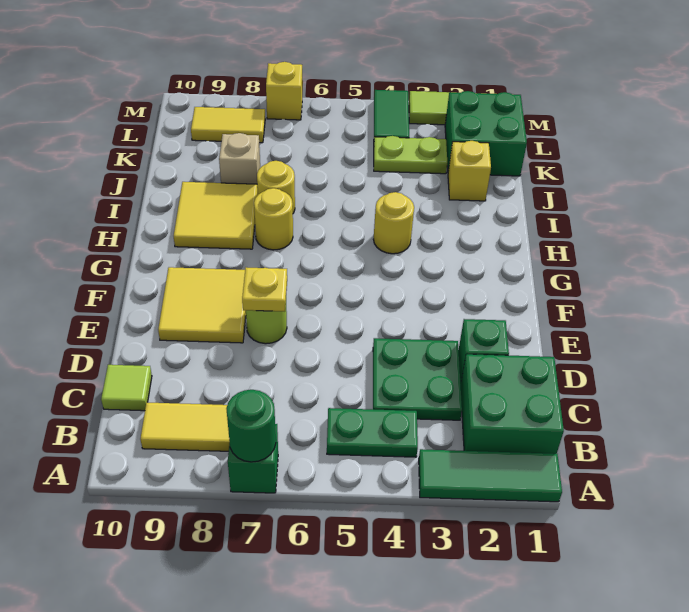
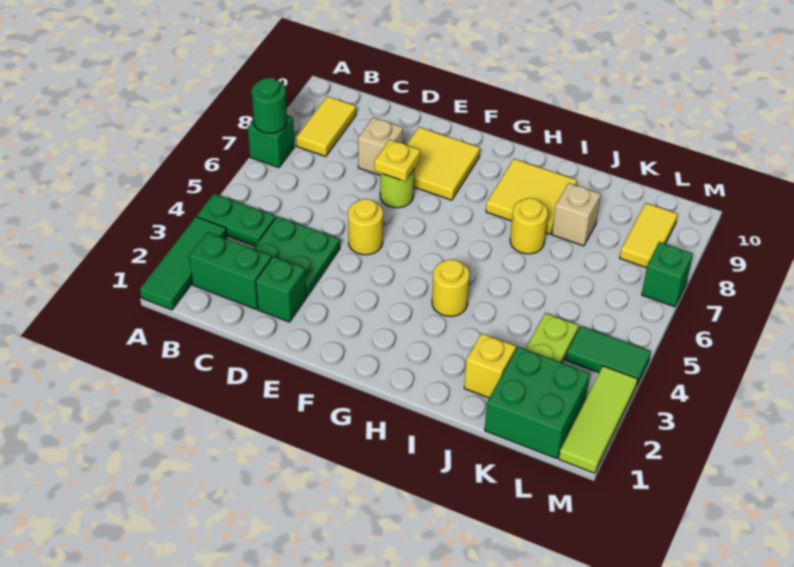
green 2x2 brick [461,354,564,454] -> green 1x2 brick [189,232,272,309]
green 1x2 plate [327,408,418,457] -> green 1x2 plate turned to [197,194,275,246]
lime 1x1 tile [101,365,152,411] -> none
none -> tan 1x1 brick [358,117,403,175]
yellow 1x1 round brick [254,188,293,250] -> yellow 1x1 round brick moved to [348,199,383,255]
yellow 1x1 brick [266,62,302,120] -> green 1x1 brick [642,242,693,307]

